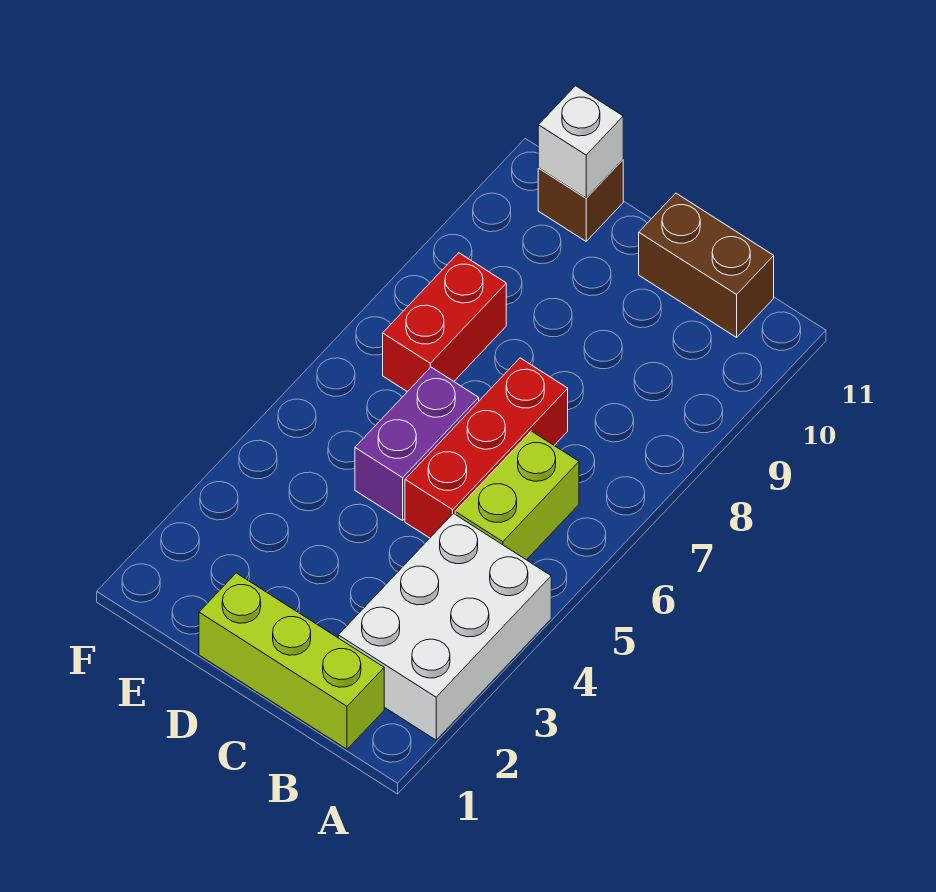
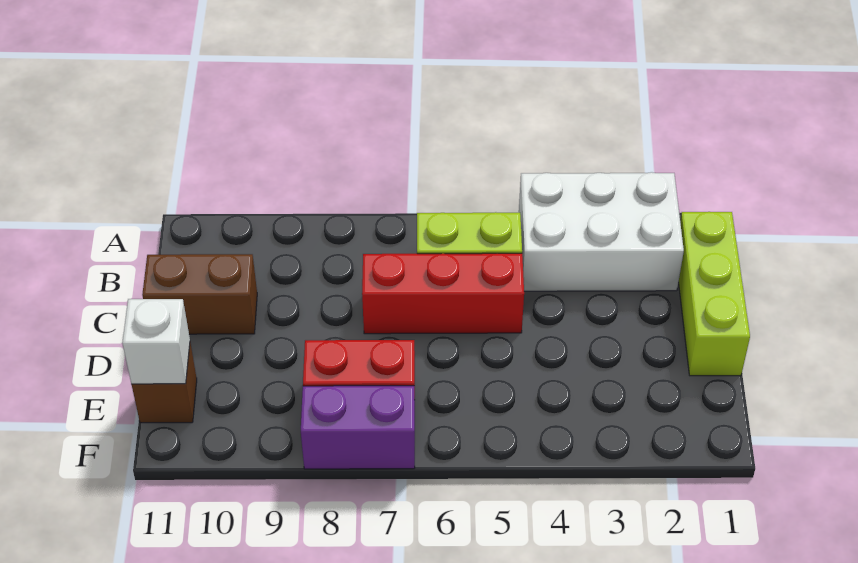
brown 1x2 brick [639,193,774,337] -> brown 1x2 brick turned to [142,254,257,334]
purple 1x2 brick [355,367,479,521] -> purple 1x2 brick moved to [301,386,415,469]

